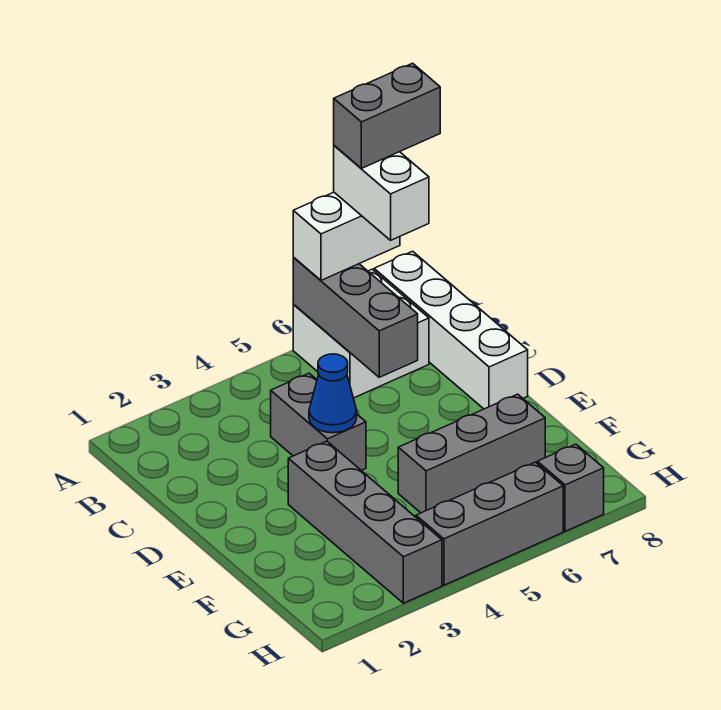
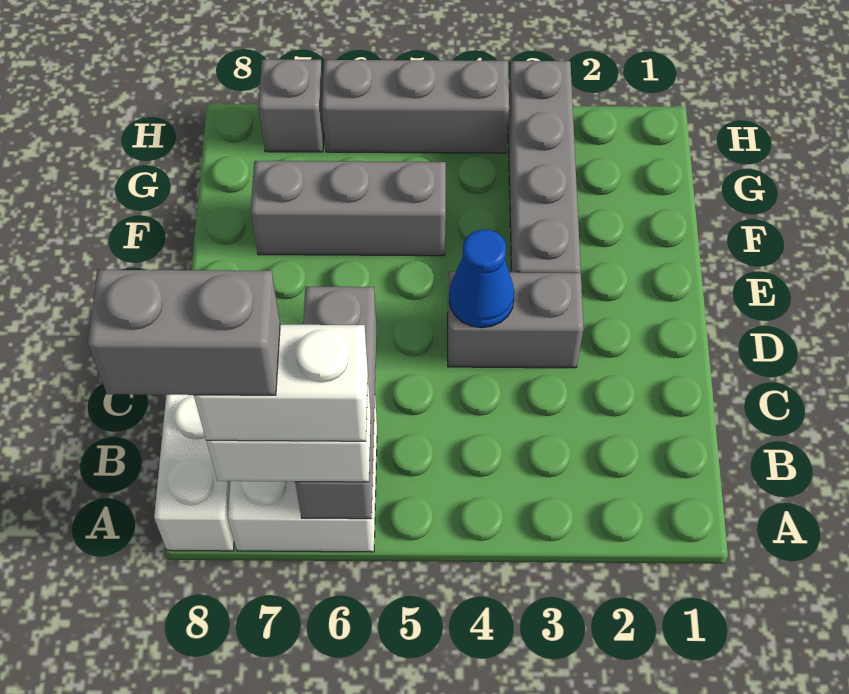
white 1x2 brick [334,146,429,240] -> white 1x2 brick turned to [194,325,368,441]
grey 1x2 brick [271,373,366,470] -> grey 1x2 brick turned to [448,272,584,368]

